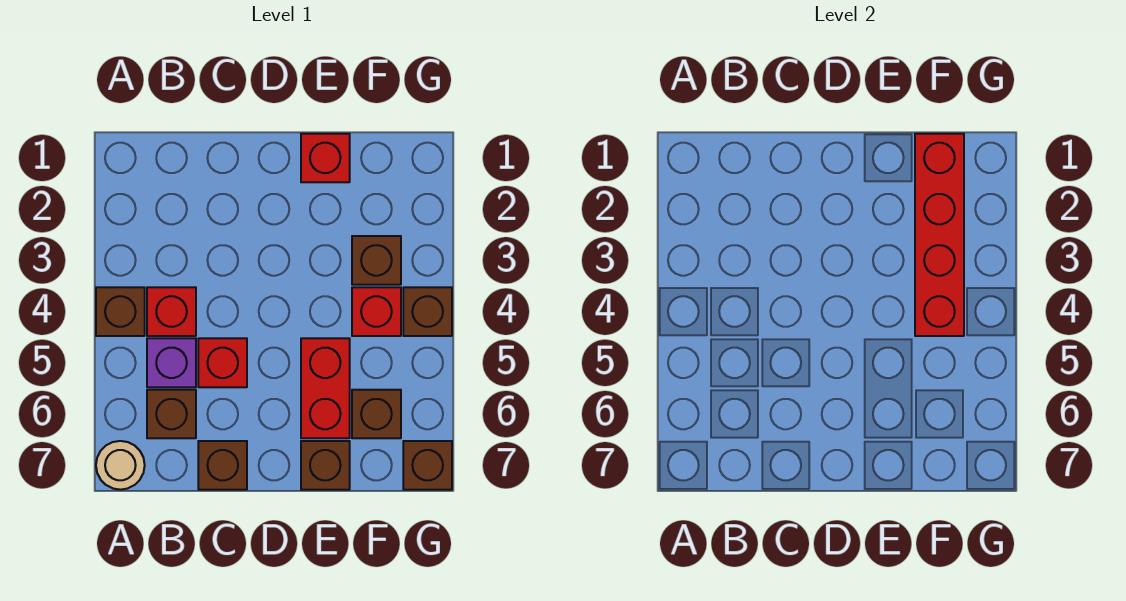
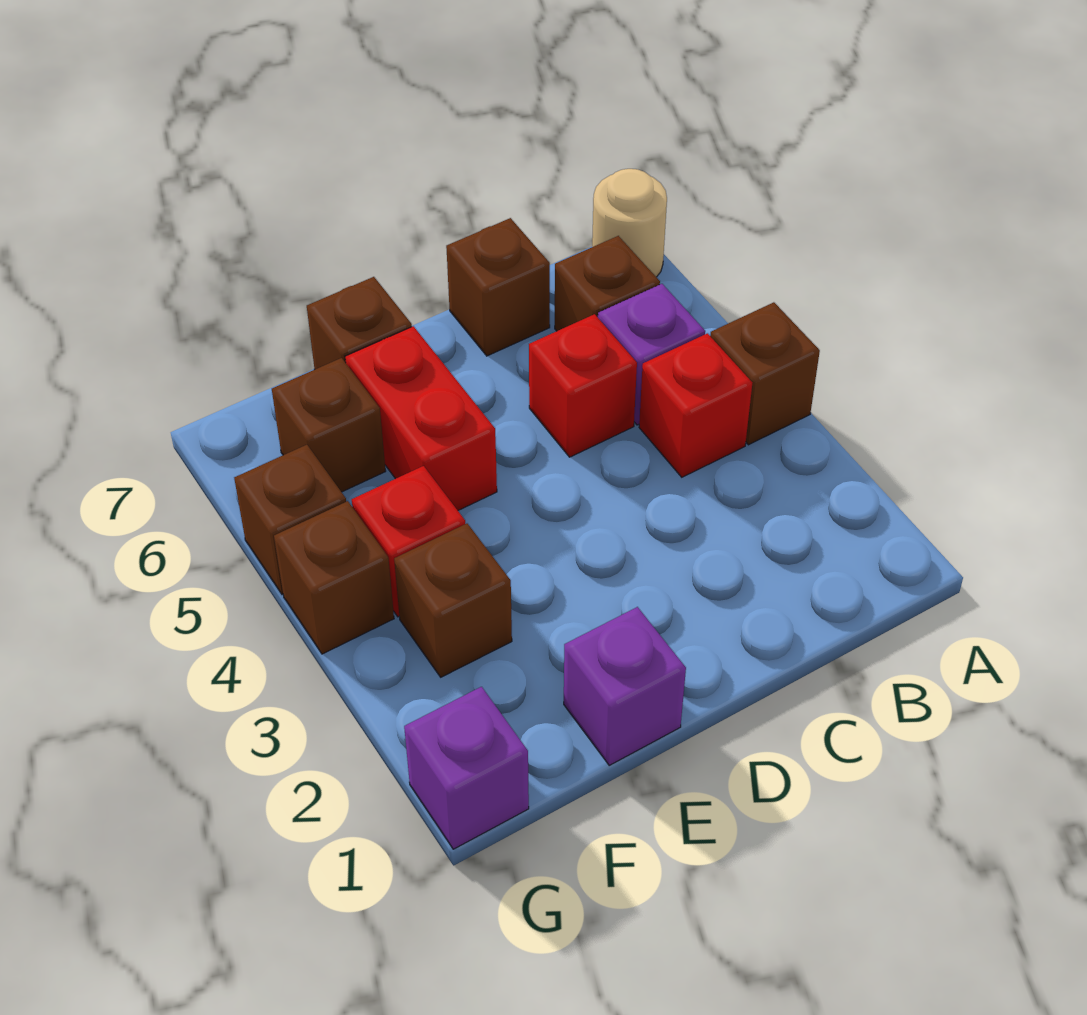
red 1x1 brick [301,134,350,182] -> purple 1x1 brick [564,607,686,765]
red 1x4 brick [915,134,964,336] -> none
none -> purple 1x1 brick [404,687,529,849]
brown 1x1 brick [403,441,452,490] -> brown 1x1 brick moved to [234,445,346,594]

